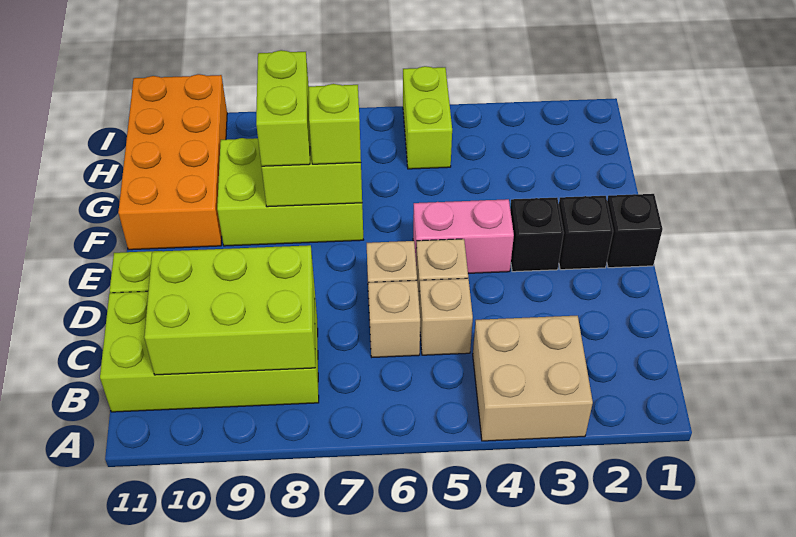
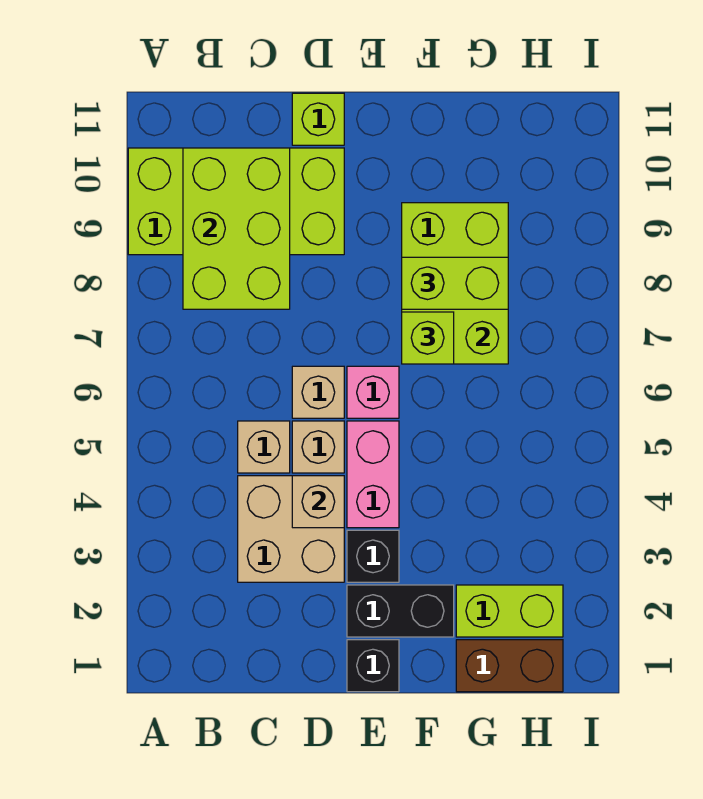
tan 2x2 brick [473,316,593,441] -> tan 2x2 brick moved to [238,476,344,582]
lime 2x4 brick [100,287,319,412] -> lime 2x4 brick turned to [128,148,344,255]
tan 1x1 brick [368,280,420,357] -> tan 1x1 brick moved to [292,476,344,528]
black 1x1 brick [559,196,613,270] -> black 1x2 brick [347,585,454,637]
none -> pink 1x1 brick [347,366,399,418]
orange 2x4 brick [118,74,227,250] -> none
none -> brown 1x2 brick [456,640,563,692]
lime 1x2 brick [403,66,452,169] -> lime 1x2 brick moved to [456,585,563,637]

